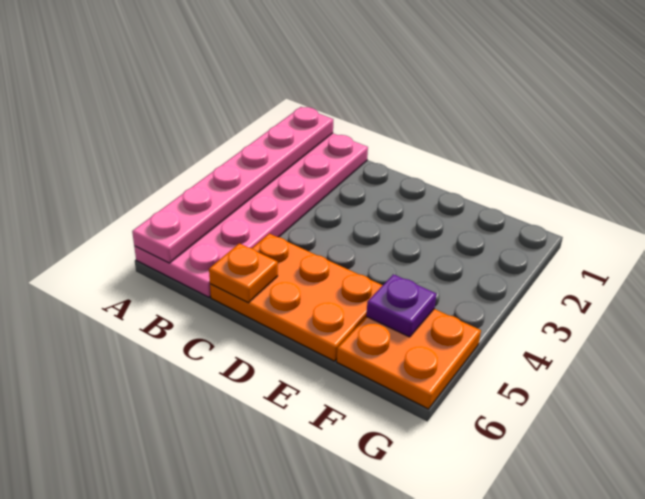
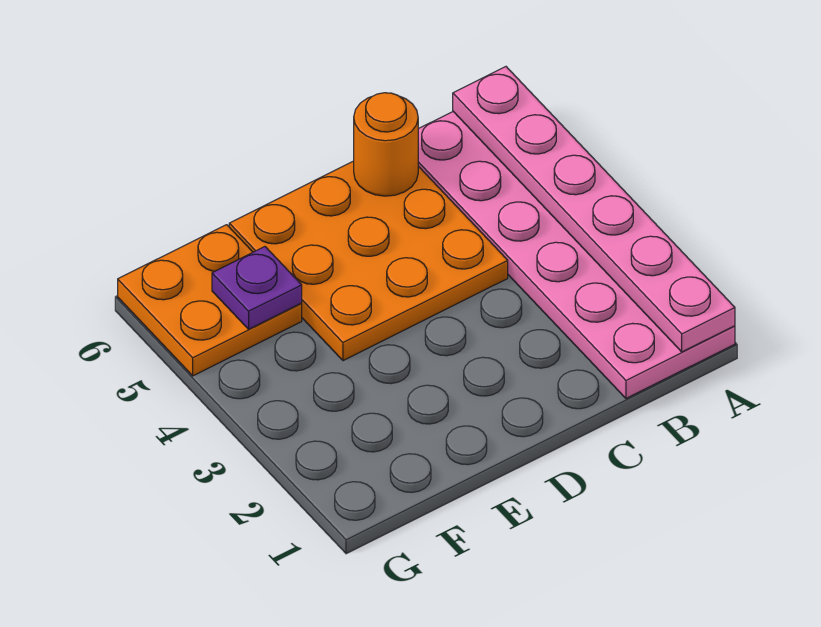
orange 2x3 plate [210,234,383,361] -> orange 3x3 plate [229,161,508,361]
orange 1x1 plate [209,243,278,303] -> orange 1x1 round brick [354,93,418,196]

